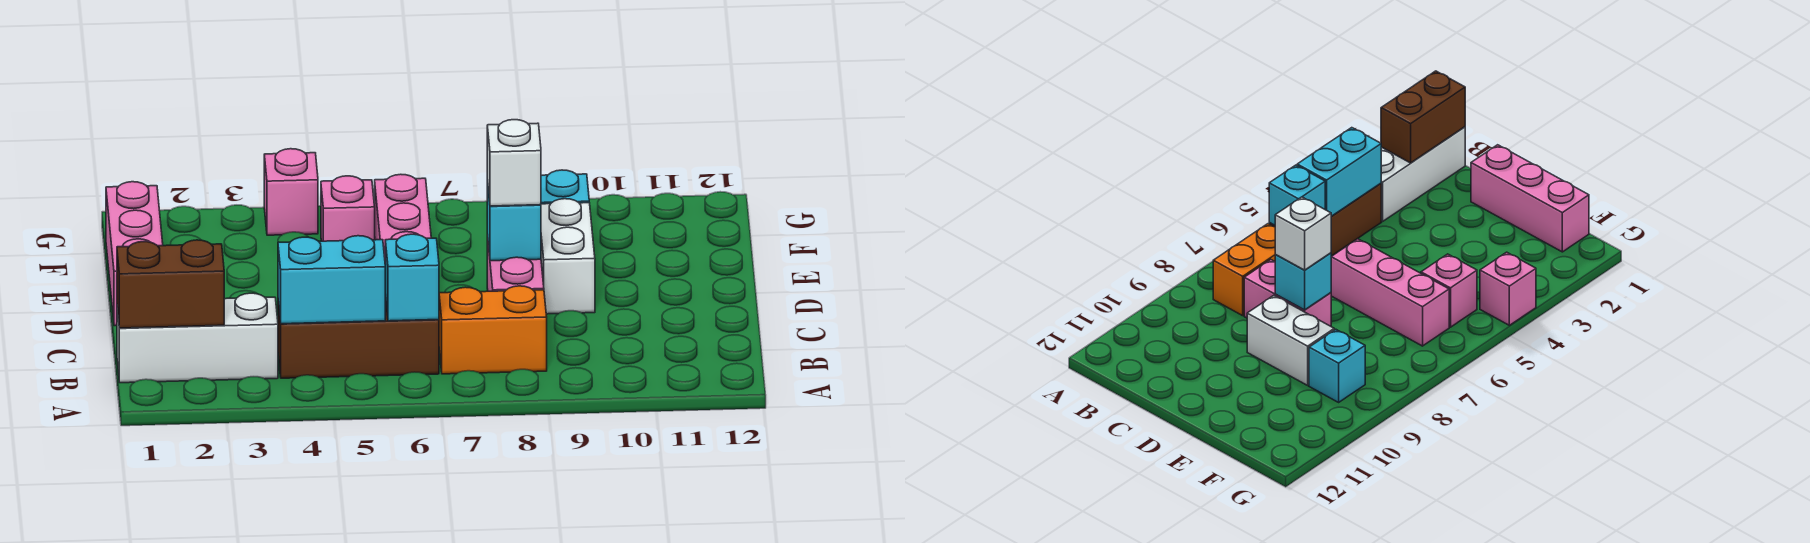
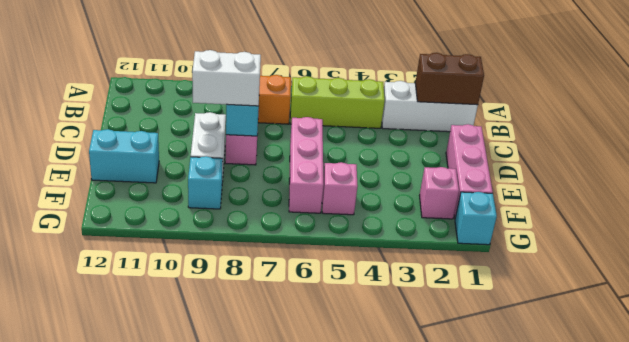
brown 1x3 brick [278,295,439,378] -> lime 1x3 brick [290,76,385,128]
cyan 1x2 brick [278,236,385,324] -> cyan 1x2 brick moved to [89,129,159,183]
cyan 1x1 brick [385,234,439,321] -> cyan 1x1 brick moved to [455,192,497,245]
white 1x1 brick [487,120,541,206] -> white 1x2 brick [192,50,261,106]
pink 1x1 brick [264,149,318,235] -> pink 1x1 brick moved to [420,167,459,219]

